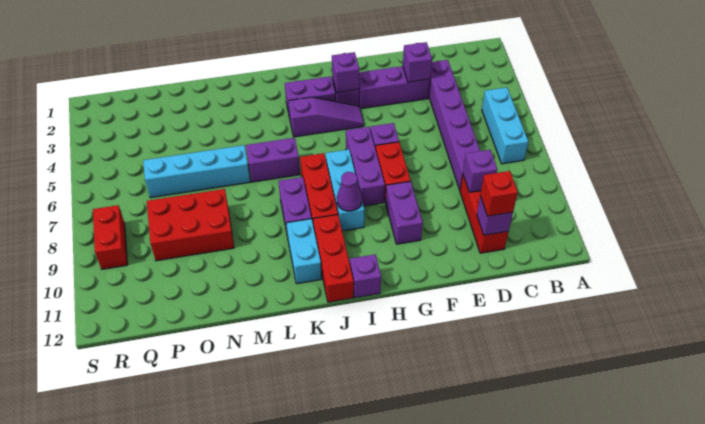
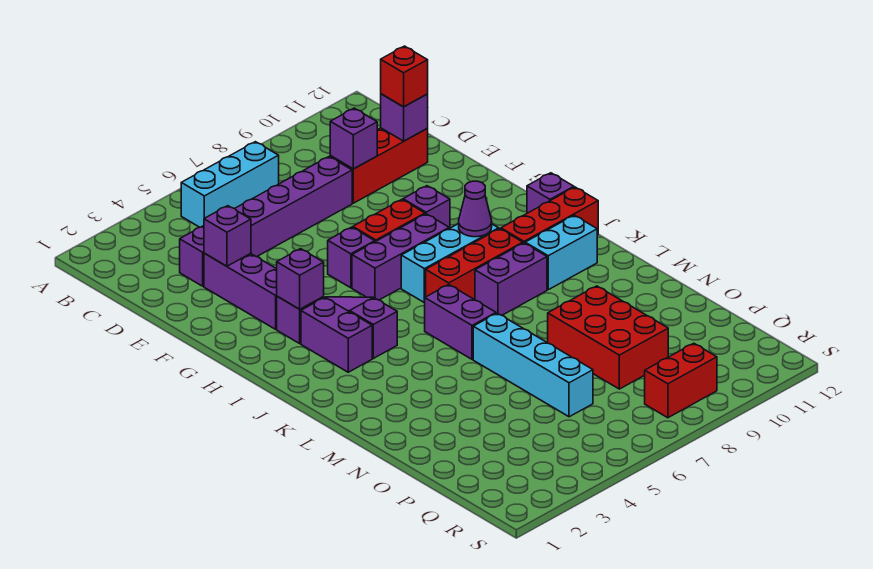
purple 1x2 brick [385,181,423,244] -> purple 1x1 brick [403,186,450,228]

